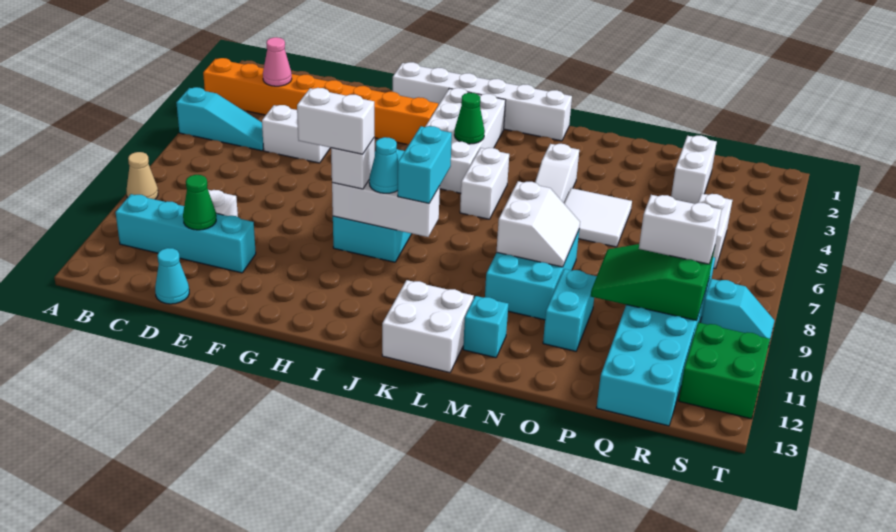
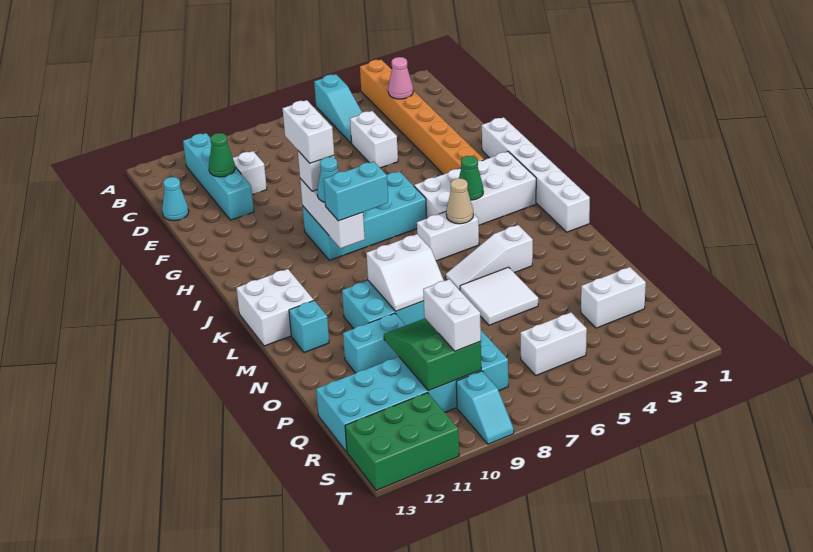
tan 1x1 cone [127,152,158,199] -> tan 1x1 cone moved to [446,178,473,224]
green 2x2 brick [679,322,770,419] -> green 2x3 brick [345,393,459,490]

